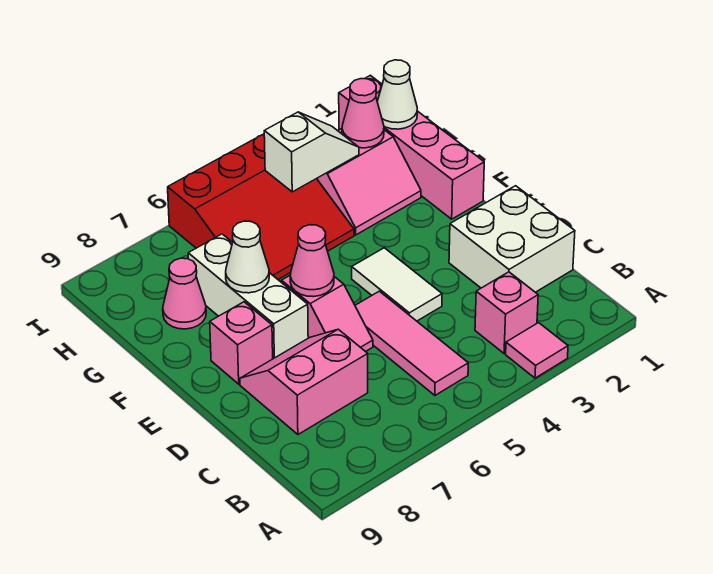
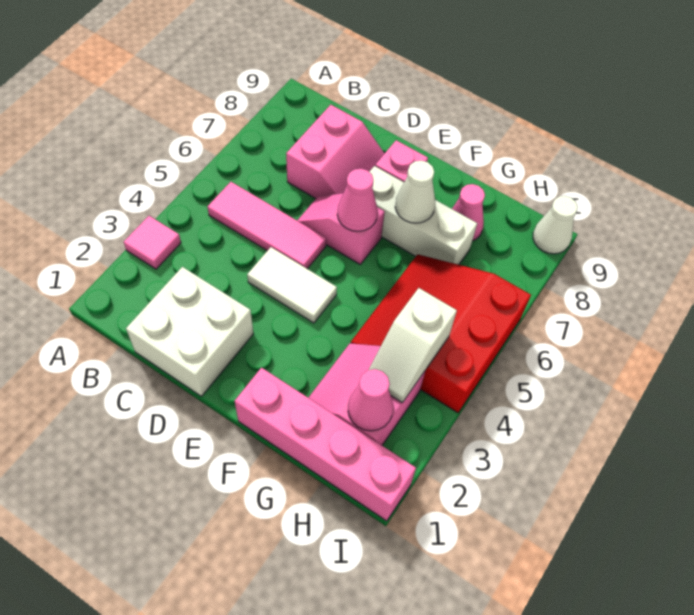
pink 1x1 brick [475,272,538,354] -> none
white 1x1 cone [377,60,417,129] -> white 1x1 cone moved to [533,196,578,254]

